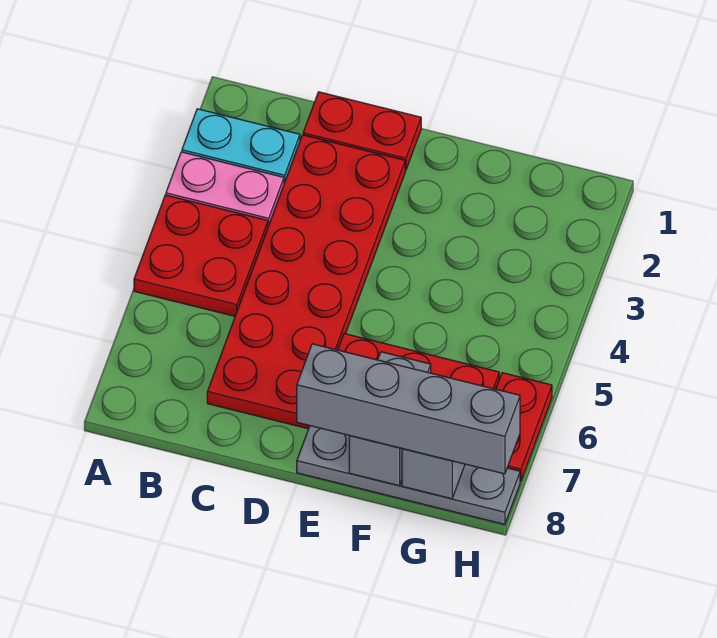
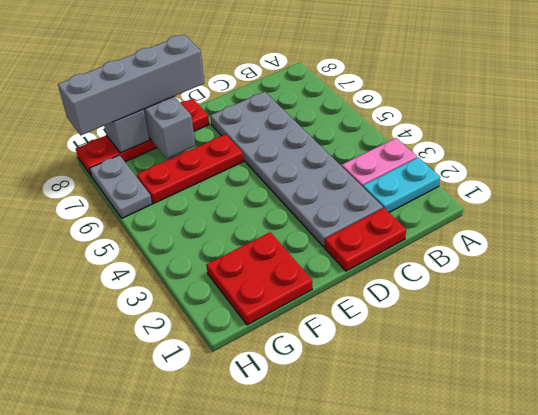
red 2x2 plate [134,195,268,316] -> red 2x2 plate moved to [206,232,312,325]
red 2x6 plate [207,135,405,429] -> grey 2x6 plate [210,92,383,247]
grey 1x4 plate [297,426,520,524] -> red 1x4 plate [76,99,209,176]
red 1x2 plate [496,373,552,481] -> grey 1x2 plate [90,155,152,218]

